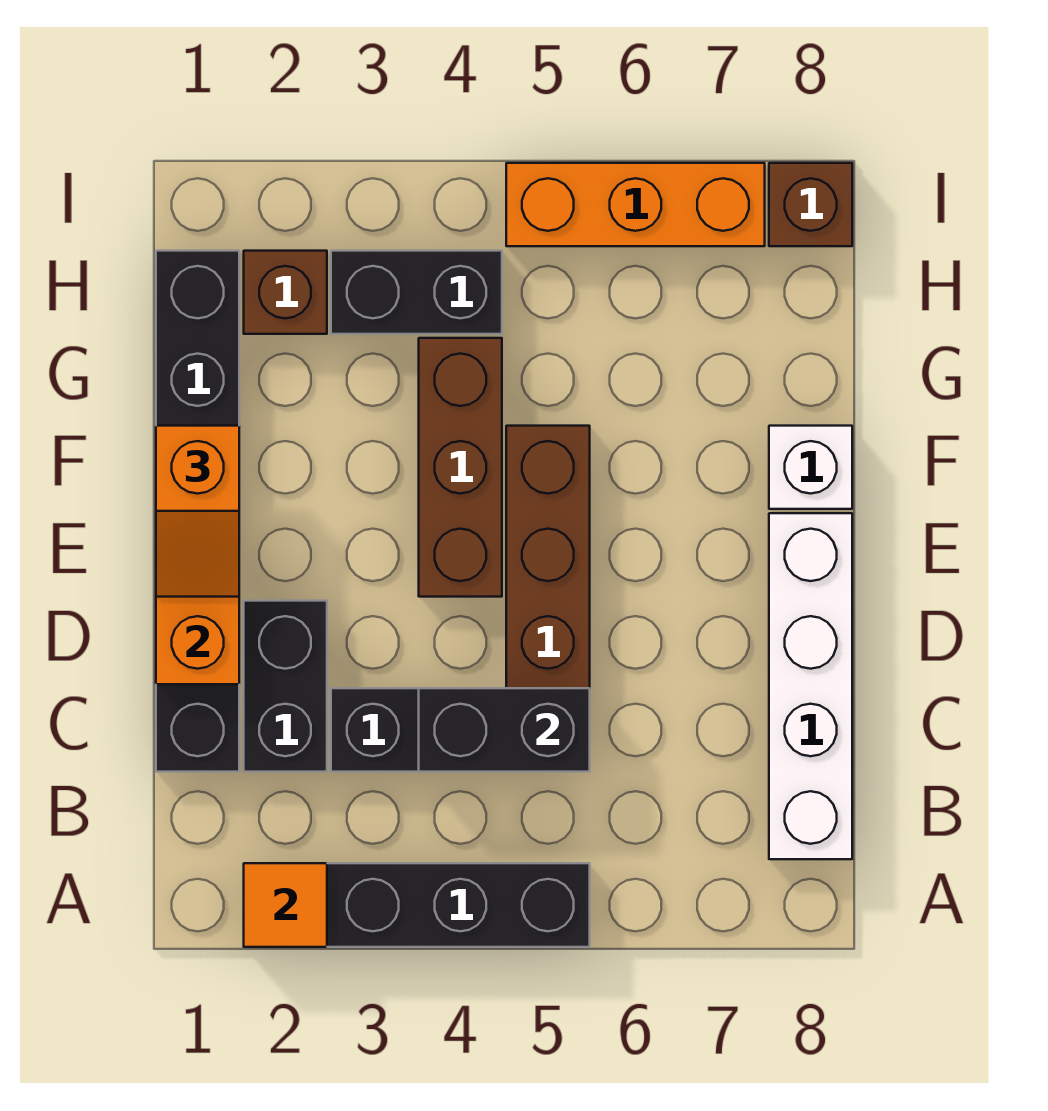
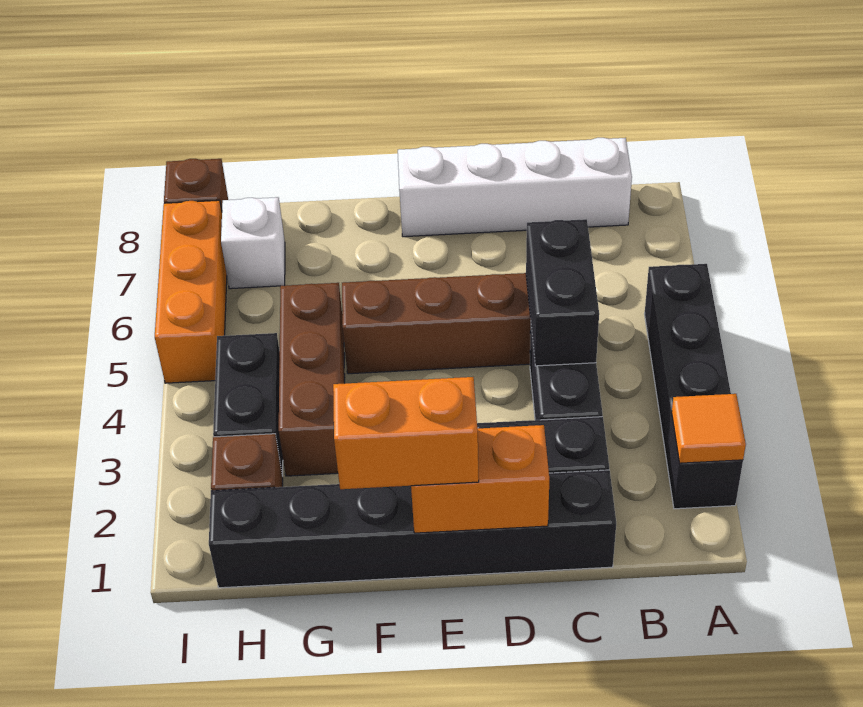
orange 1x2 slope [156,426,239,597] -> orange 1x2 brick [333,377,479,489]
brown 1x3 brick [419,338,502,597] -> brown 1x3 brick turned to [279,283,345,476]
white 1x1 brick [769,426,852,509] -> white 1x1 brick moved to [221,197,285,289]

